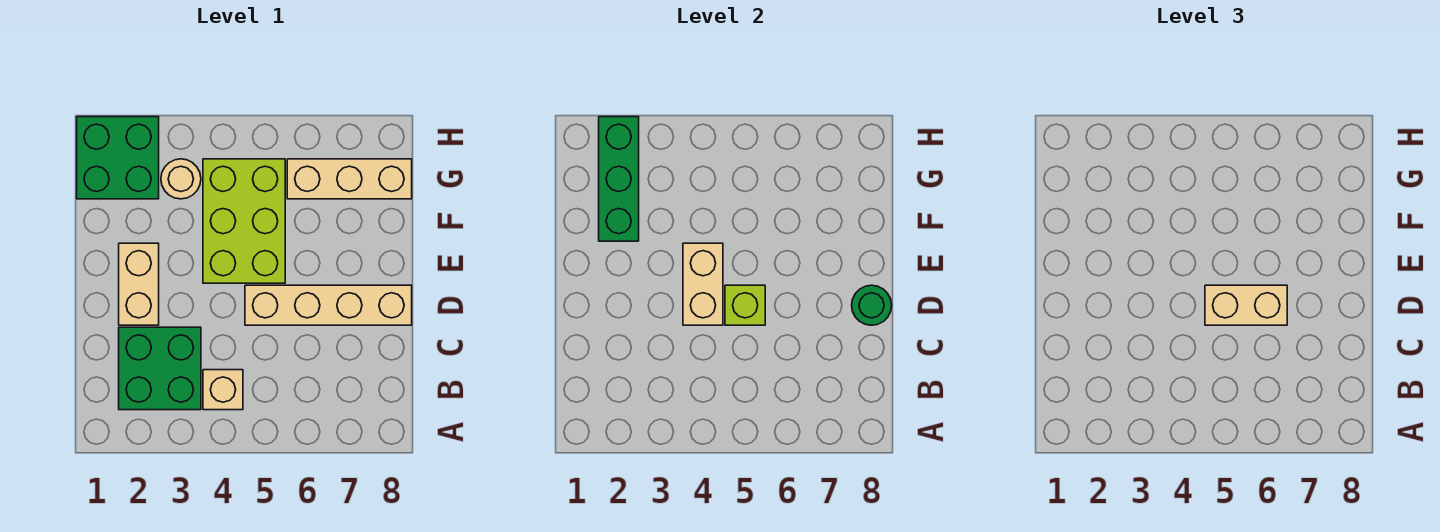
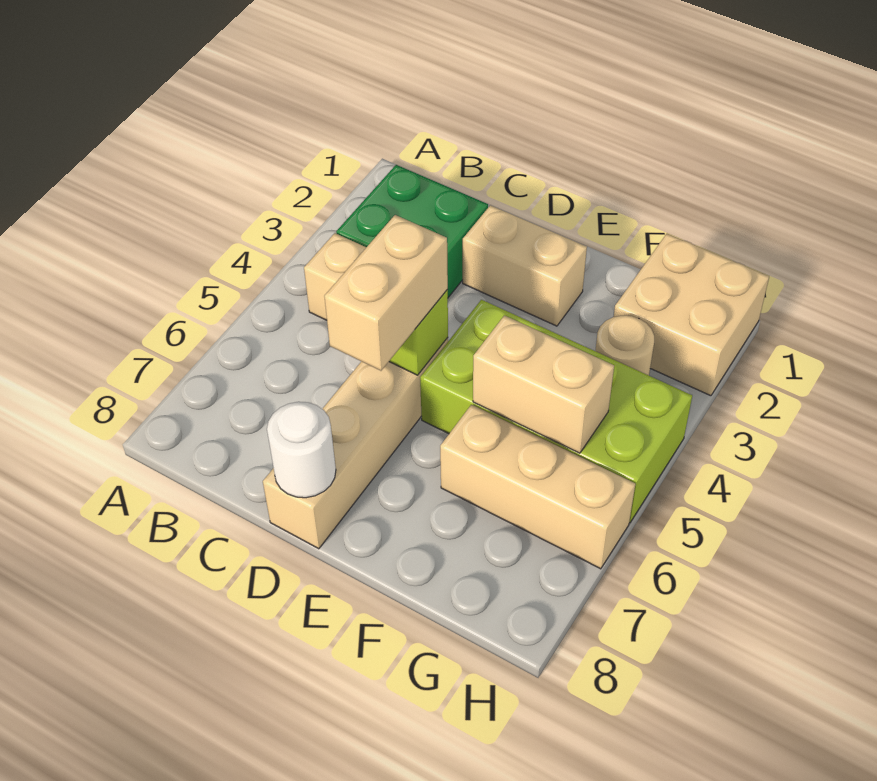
tan 1x2 brick [683,243,723,325] -> tan 1x2 brick moved to [473,316,614,453]
green 1x1 round brick [852,285,892,325] -> white 1x1 round brick [267,402,336,498]
lime 2x3 brick [203,159,285,283] -> lime 2x4 brick [420,300,692,523]
green 1x3 brick [599,117,639,241] -> none
green 2x2 brick [77,117,159,199] -> tan 2x2 brick [614,234,769,396]
tan 1x3 brick [287,159,412,199] -> tan 1x3 brick turned to [440,405,635,569]

